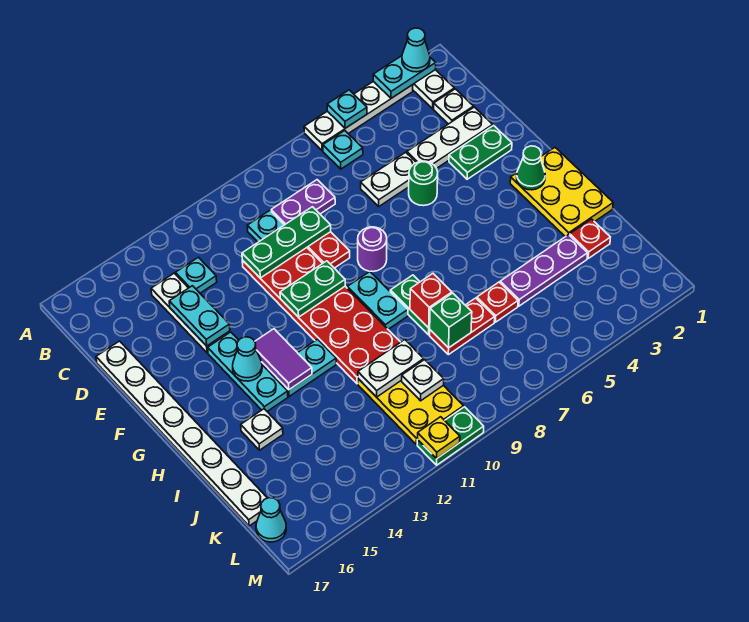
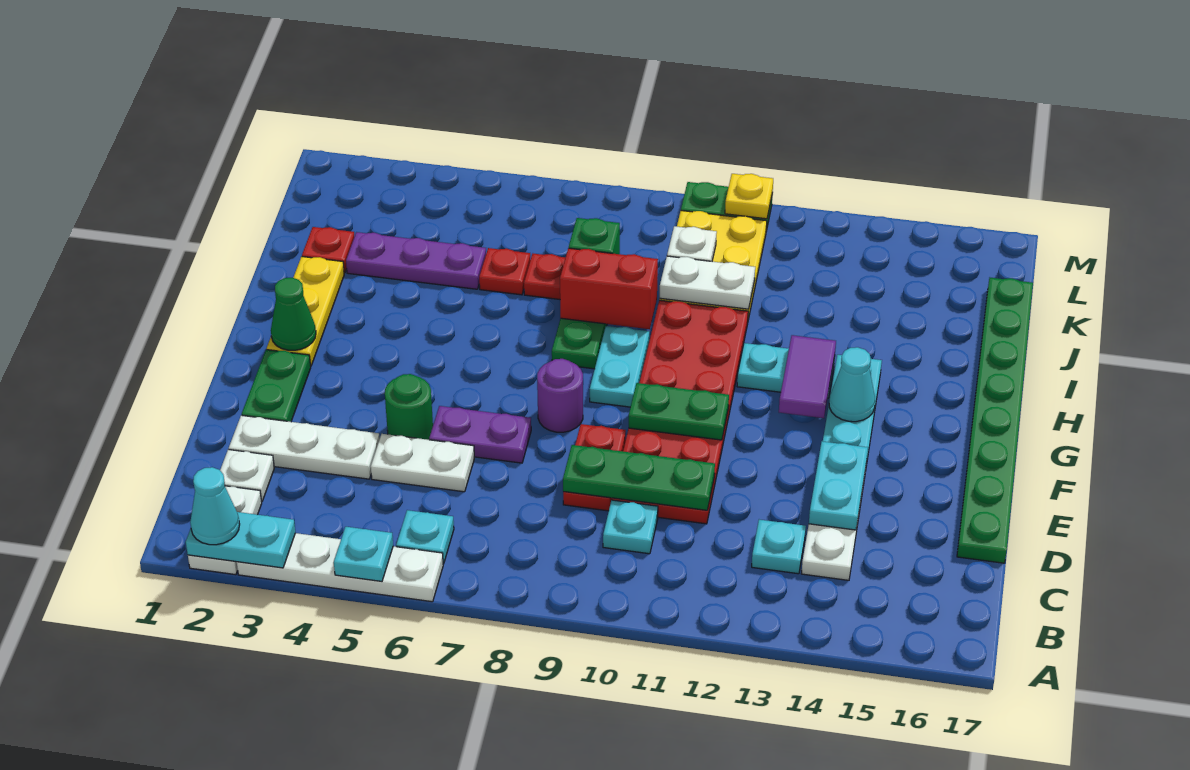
purple 1x2 plate [271,180,335,225] -> purple 1x2 plate moved to [429,406,531,463]
white 1x8 plate [96,341,267,526] -> green 1x8 plate [957,278,1033,563]
green 1x2 plate [449,126,512,179] -> green 1x2 plate turned to [242,350,311,422]
yellow 2x3 plate [510,148,613,237] -> yellow 1x3 plate [267,257,344,366]
red 1x1 brick [410,274,452,328] -> red 1x2 brick [560,248,658,329]
white 1x1 plate [241,409,283,450] -> none
cyan 1x1 cone [256,498,286,542] -> none

